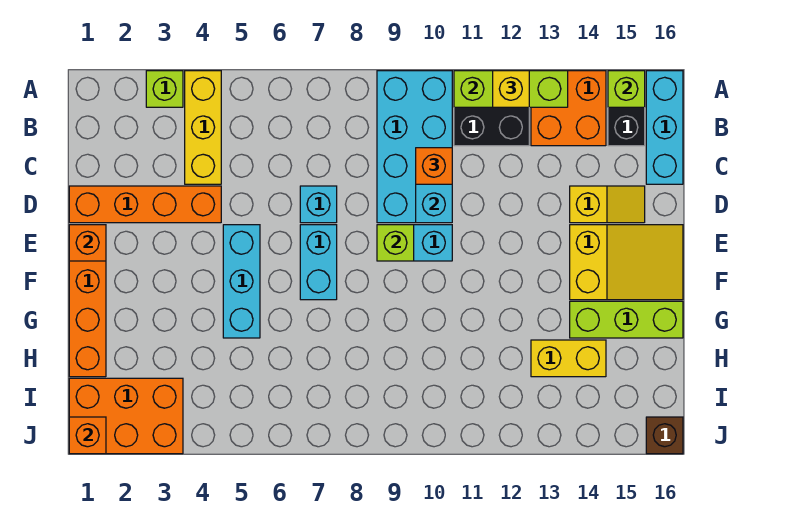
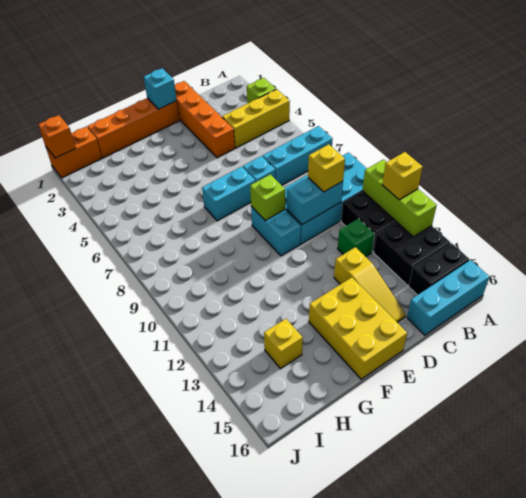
orange 2x2 brick [531,71,606,146] -> black 2x2 brick [374,222,450,285]
lime 1x1 brick [608,71,645,107] -> none
orange 1x1 brick [416,148,452,184] -> yellow 1x1 brick [308,144,345,192]
none -> green 1x1 brick [338,219,375,257]
yellow 1x2 slope [570,186,645,223] -> yellow 1x3 slope [334,247,406,323]
orange 1x1 brick [69,225,106,261] -> cyan 1x1 brick [144,68,177,109]
cyan 1x3 brick [223,225,260,338] -> cyan 1x3 brick moved to [263,126,333,185]
yellow 2x3 slope [570,225,683,300] -> yellow 2x3 brick [309,277,407,379]
lime 1x3 brick [570,301,683,338] -> none
yellow 1x2 brick [531,340,606,377] -> yellow 1x1 brick [264,319,303,369]
orange 2x3 brick [69,378,183,454] -> orange 1x2 brick [45,127,102,178]
brown 1x1 brick [646,417,683,454] -> none

